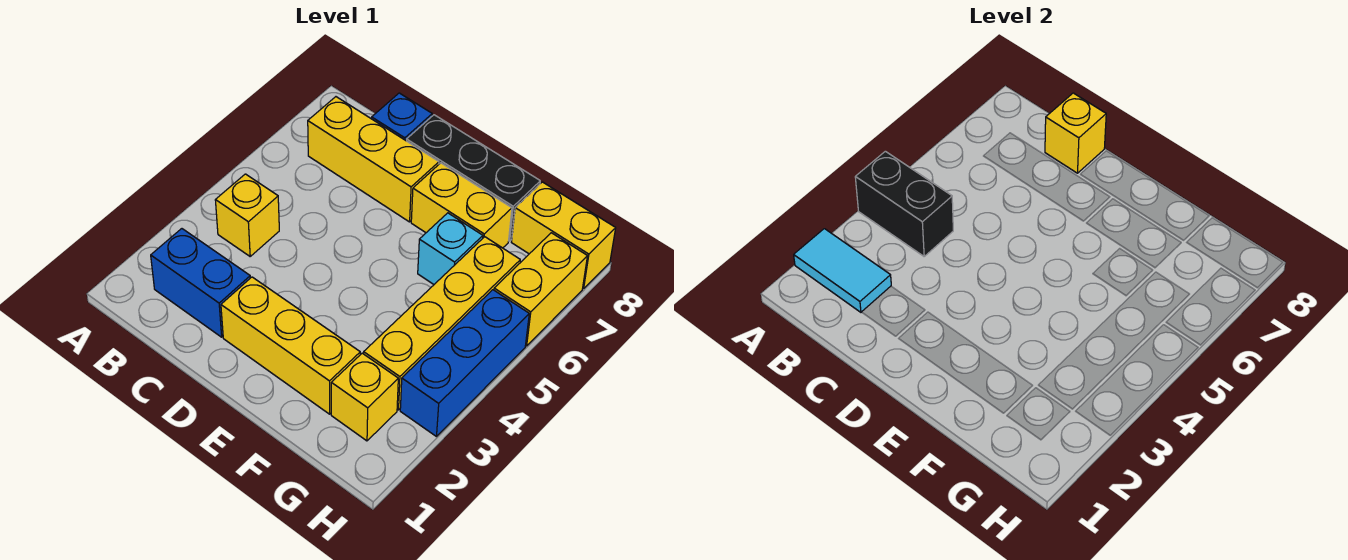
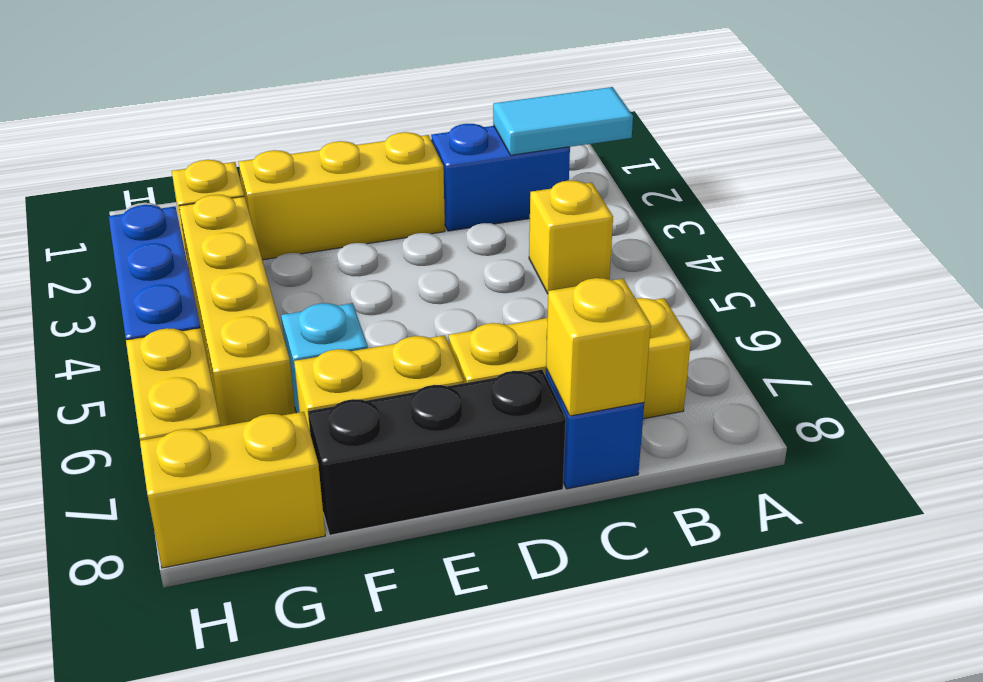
black 1x2 brick [855,151,953,256] -> none

